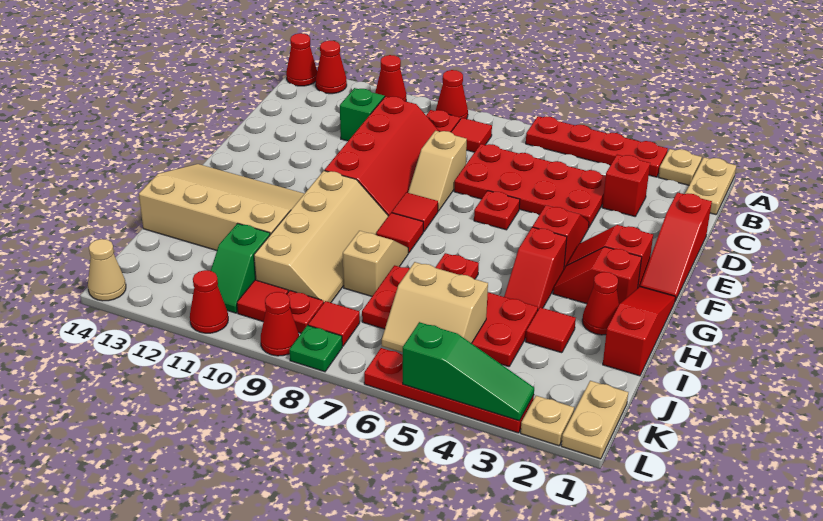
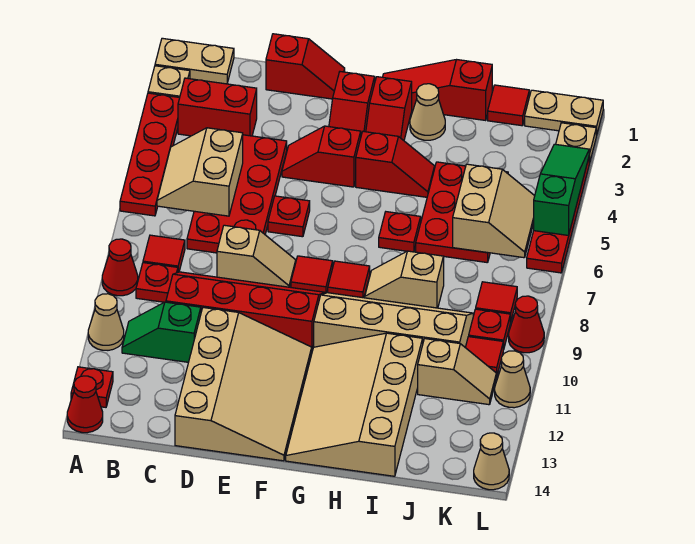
red 1x1 cone [375,55,406,101] -> tan 1x1 cone [88,294,124,350]
red 1x1 cone [316,40,347,94] -> red 1x1 plate [71,367,113,407]
none -> tan 2x2 slope [157,128,243,216]
red 1x1 brick [602,155,650,216] -> red 1x2 brick [178,78,257,136]
red 1x3 slope [640,192,712,301] -> red 1x2 slope [266,34,345,99]
none -> tan 3x4 slope [175,308,312,461]
red 1x1 cone [582,272,619,335] -> tan 1x1 cone [410,84,445,140]
red 1x1 tile [526,307,576,353] -> red 1x1 tile moved to [488,85,529,126]
red 2x4 plate [362,265,538,367] -> red 2x3 plate [416,162,508,263]
green 1x2 slope [211,223,270,313] -> tan 1x2 slope [418,339,496,405]
green 1x1 plate [289,325,342,372] -> none
red 1x1 cone [190,270,228,333] -> tan 1x1 cone [495,351,530,408]

